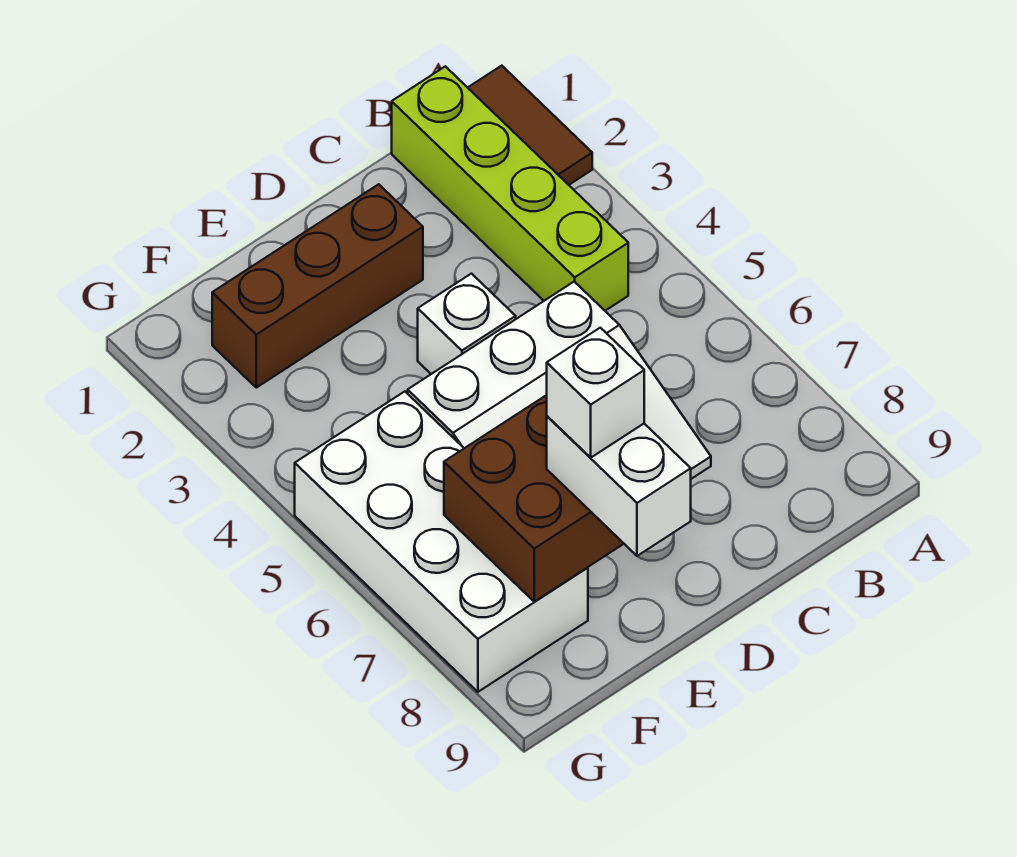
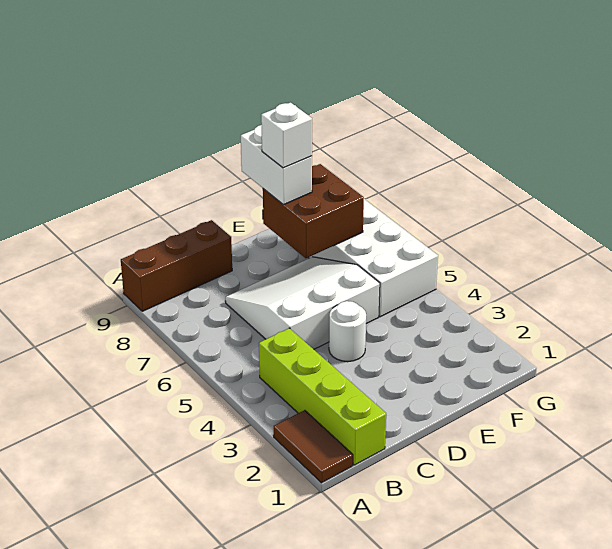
brown 1x3 brick [212,184,423,388] -> brown 1x3 brick moved to [121,220,232,311]
white 1x1 brick [418,274,516,374] -> white 1x1 round brick [329,301,366,362]

